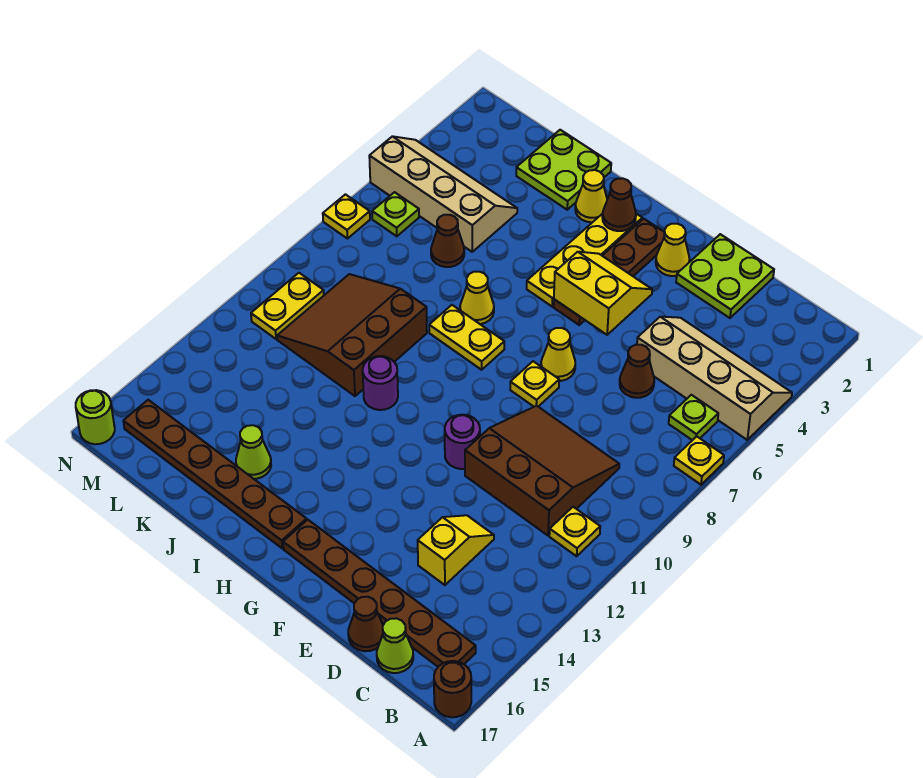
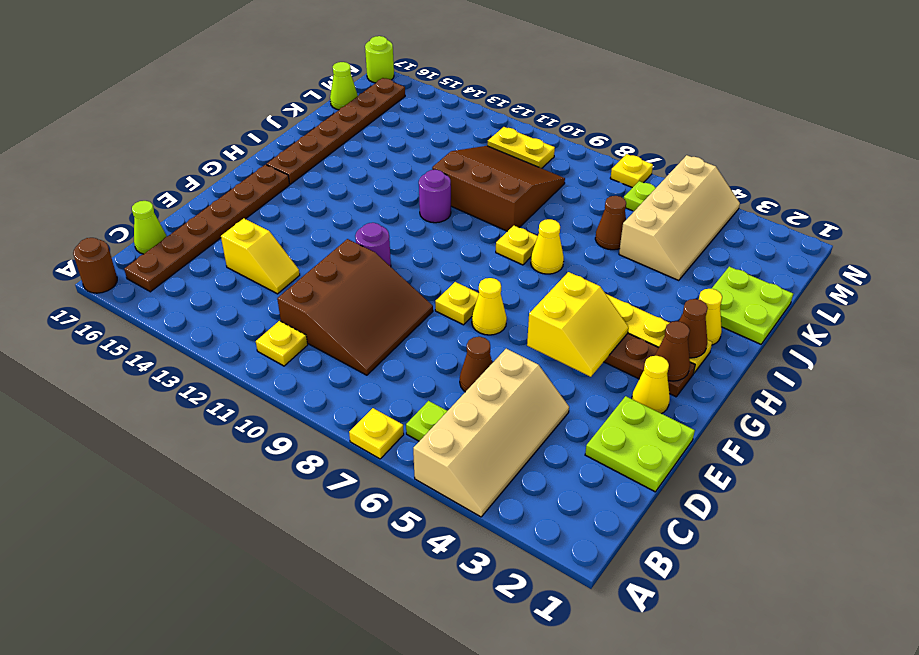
brown 1x1 cone [348,597,383,651] -> brown 1x1 cone moved to [655,321,690,381]
yellow 1x2 plate [429,305,504,370] -> yellow 1x1 plate [496,226,538,265]
lime 1x1 cone [236,425,271,479] -> lime 1x1 cone moved to [330,62,358,110]

